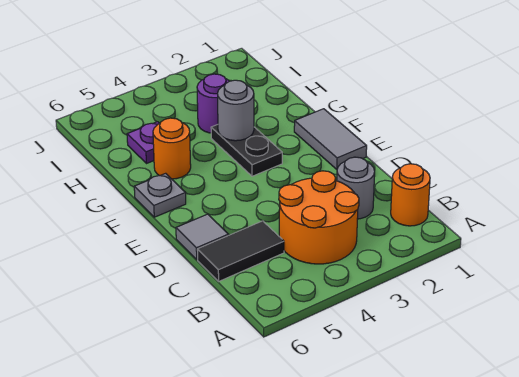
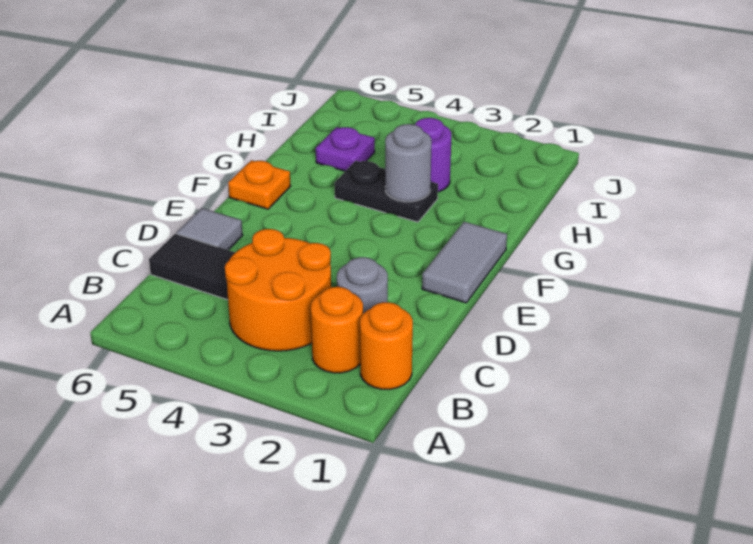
black 1x2 plate [211,125,282,176] -> black 1x2 plate turned to [335,161,438,222]
grey 1x1 plate [134,173,186,217] -> orange 1x1 plate [228,160,291,209]
orange 1x1 round brick [153,118,191,179] -> orange 1x1 round brick moved to [311,287,363,373]

